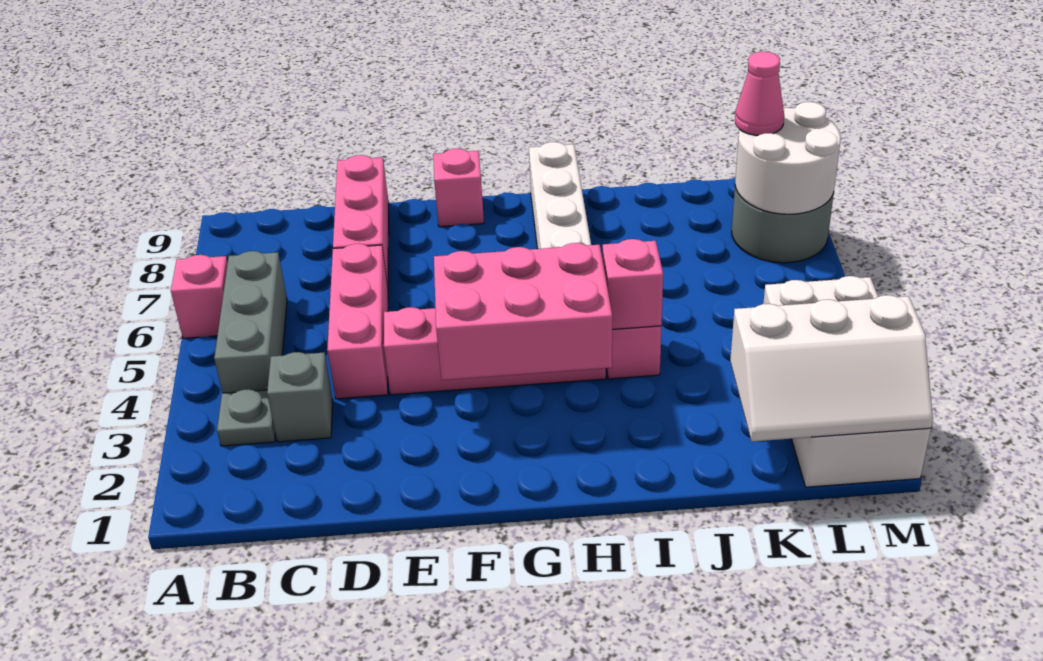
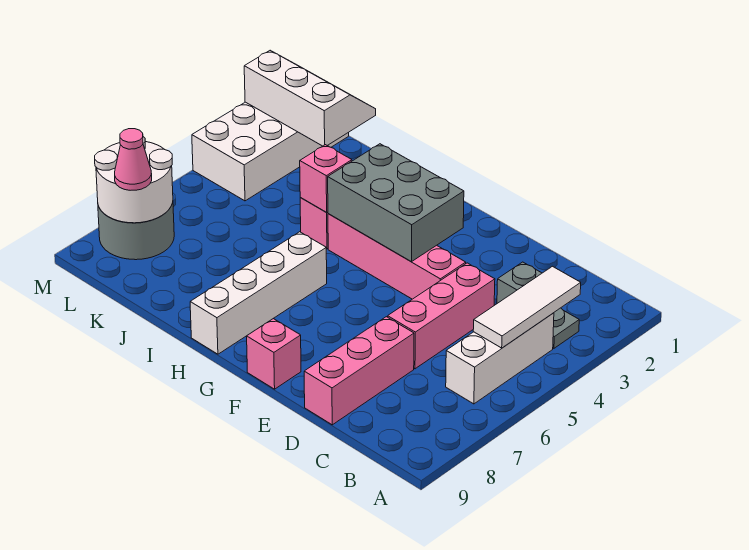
pink 1x1 brick [171,255,228,338] -> none
none -> white 1x3 tile [473,266,581,348]
grey 1x3 brick [214,251,287,393] -> white 1x3 brick [446,313,554,404]
pink 2x3 brick [434,243,612,380] -> grey 2x3 brick [328,144,464,262]

